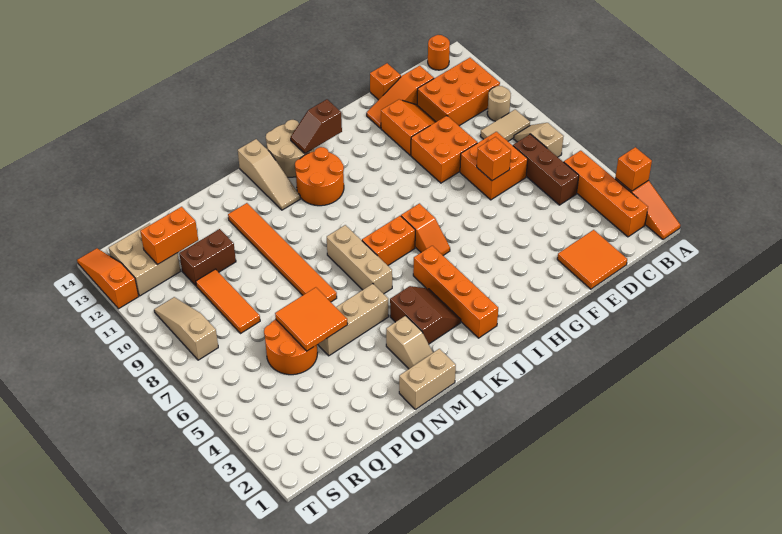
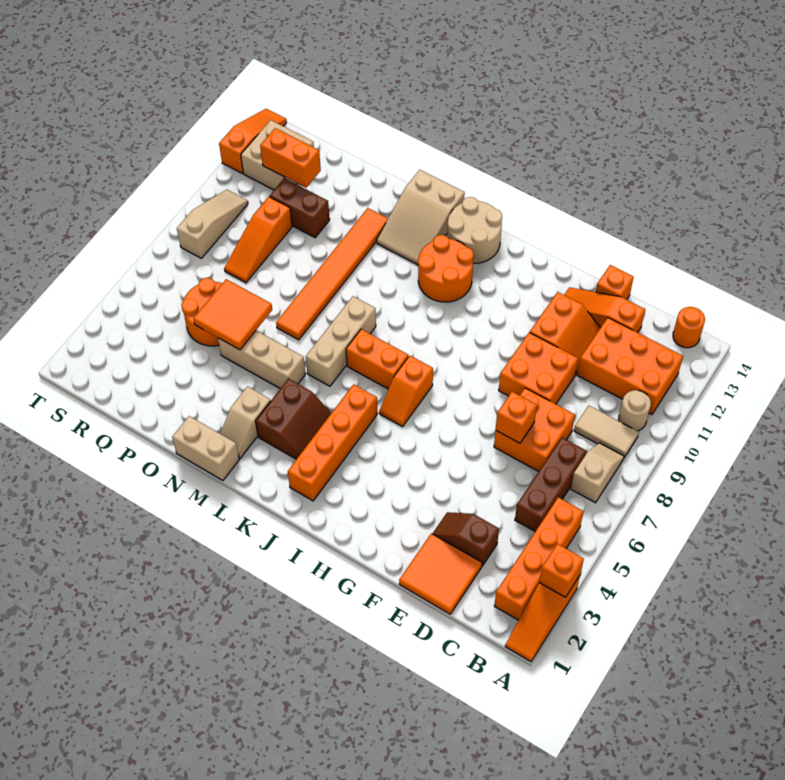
brown 1x2 slope [291,99,342,153] -> brown 1x2 slope moved to [432,512,499,566]
tan 1x3 slope [238,139,300,210] -> tan 2x3 slope [377,170,465,265]
orange 1x3 tile [196,269,260,334] -> orange 1x3 slope [224,197,292,283]

